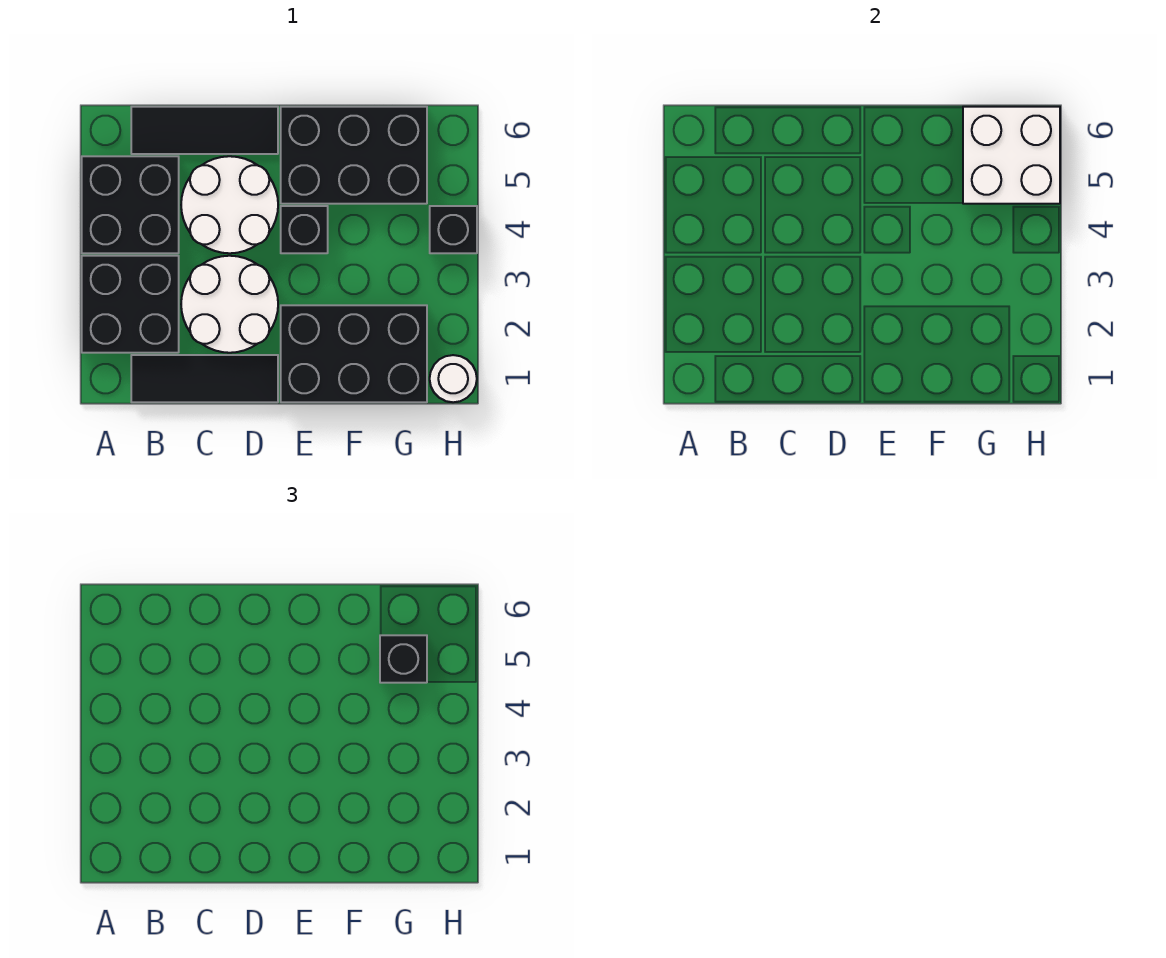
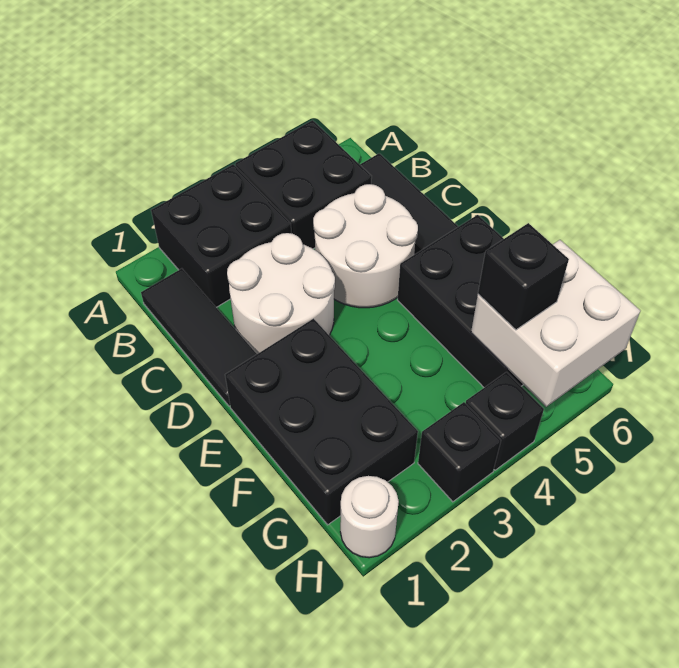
black 1x1 brick [281,206,328,253] -> black 1x1 brick moved to [418,402,501,502]

